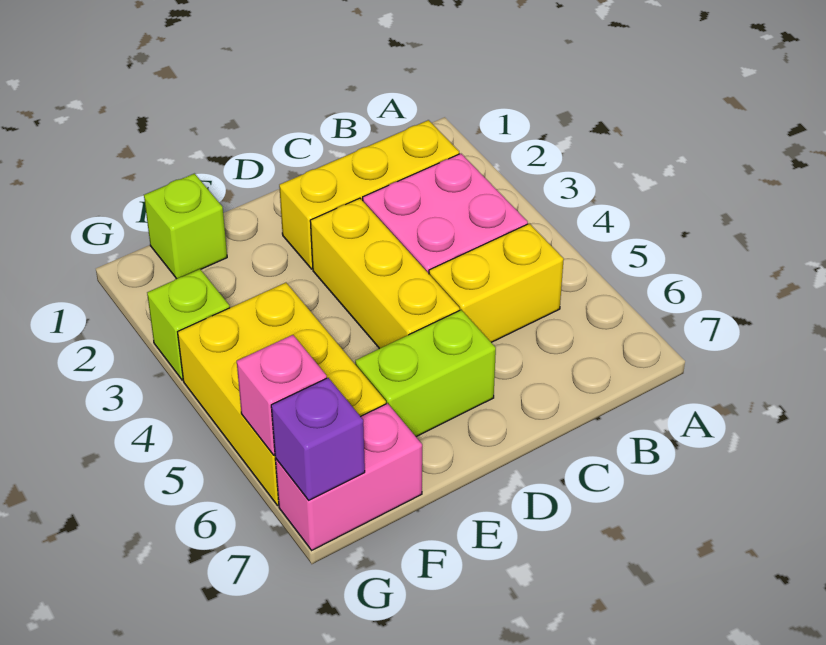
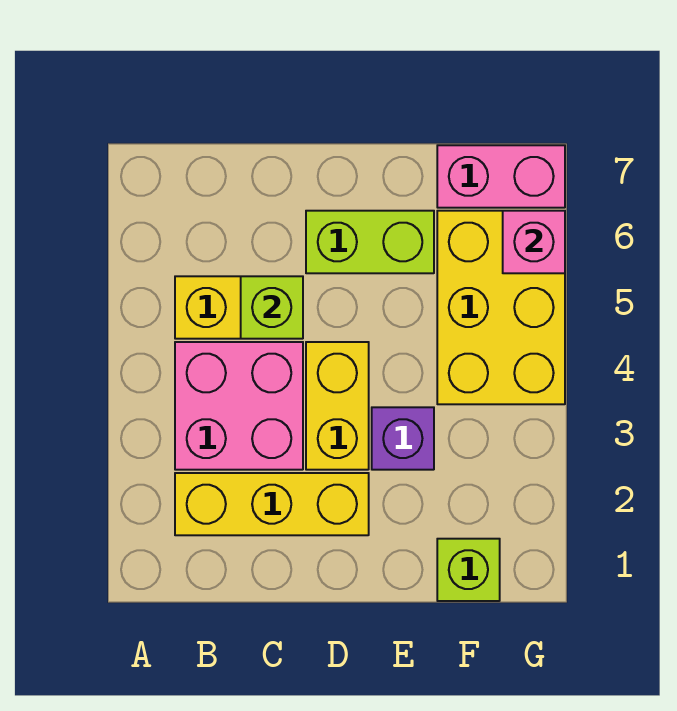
yellow 1x3 brick [310,198,460,349] -> yellow 1x2 brick [306,342,369,470]
lime 1x1 brick [147,269,230,380] -> lime 1x1 brick moved to [241,276,303,339]
purple 1x1 brick [271,378,365,500] -> purple 1x1 brick moved to [372,407,434,470]

